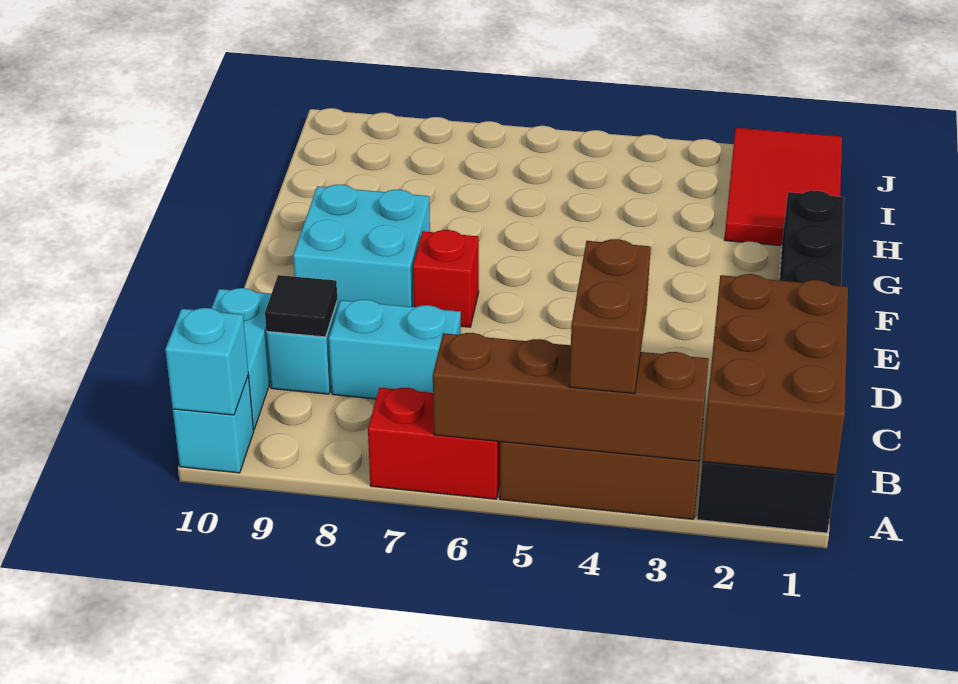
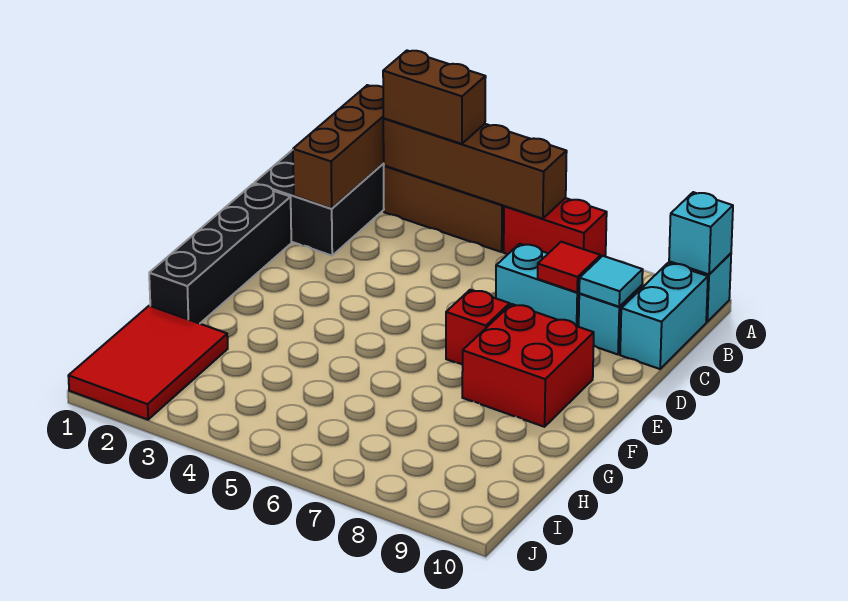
brown 2x3 brick [702,274,848,475] -> brown 1x3 brick [293,85,384,209]
brown 1x2 brick [569,239,651,394] -> brown 1x2 brick turned to [383,51,486,144]
none -> red 1x1 tile [538,242,601,292]
black 1x1 tile [265,275,337,337] -> cyan 1x1 tile [579,256,643,307]
cyan 2x2 brick [293,185,430,307] -> red 2x2 brick [462,304,594,427]

